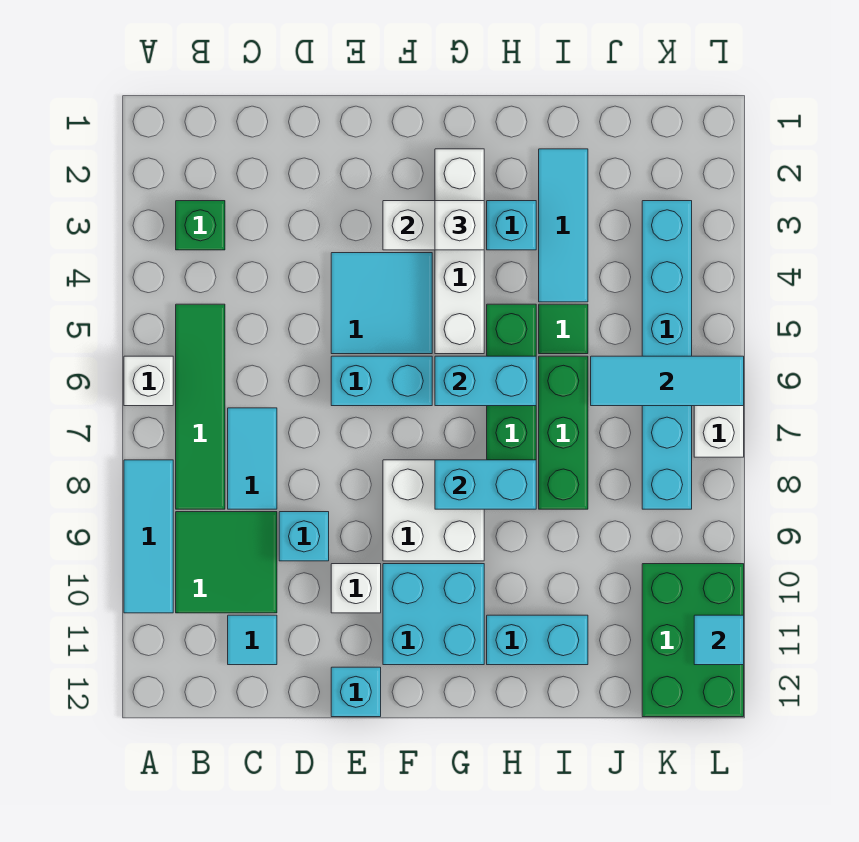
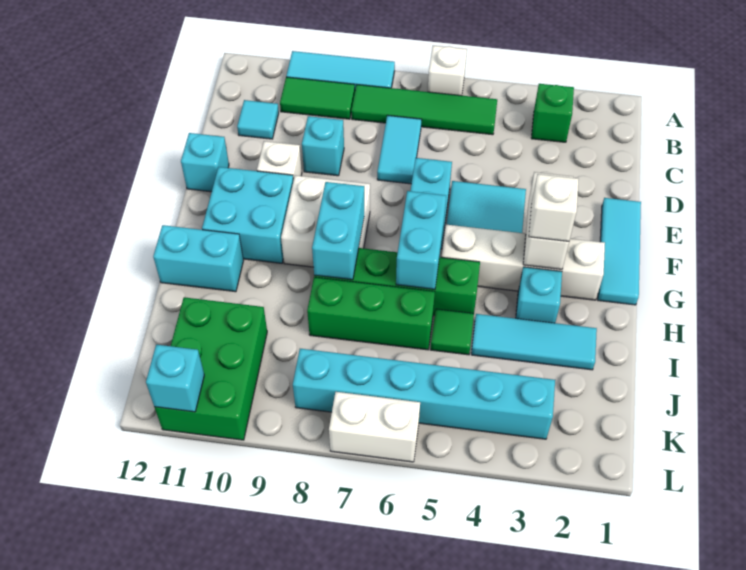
green 2x2 tile [176,512,277,613] -> green 1x2 tile [280,77,355,119]
cyan 1x2 tile [228,408,277,509] -> cyan 1x2 tile turned to [377,115,422,184]
cyan 1x2 brick [487,615,588,665] -> cyan 1x2 brick turned to [153,225,244,292]
cyan 1x3 tile [591,356,744,406] -> cyan 1x3 tile moved to [598,198,641,305]
green 2x3 brick [642,564,744,717] -> green 2x3 brick turned to [155,297,267,440]
cyan 1x1 tile [694,615,744,665] -> cyan 1x1 brick [146,345,204,412]

